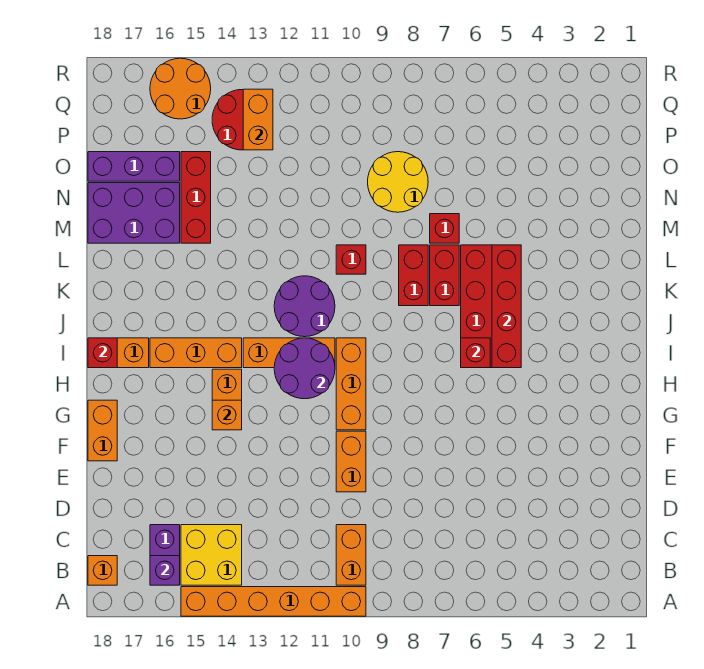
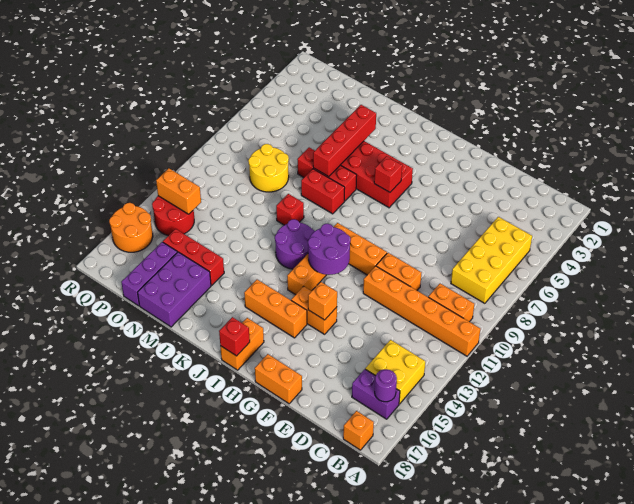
orange 1x6 brick [181,587,366,616] -> orange 1x6 brick turned to [363,266,480,356]
none -> yellow 2x4 brick [451,217,532,303]
purple 1x1 brick [150,556,180,585] -> purple 1x1 round brick [375,369,397,402]
red 1x4 brick [492,245,521,368] -> red 1x4 brick turned to [313,105,376,177]
orange 1x3 brick [150,338,242,368] -> orange 1x3 brick turned to [244,280,307,338]

